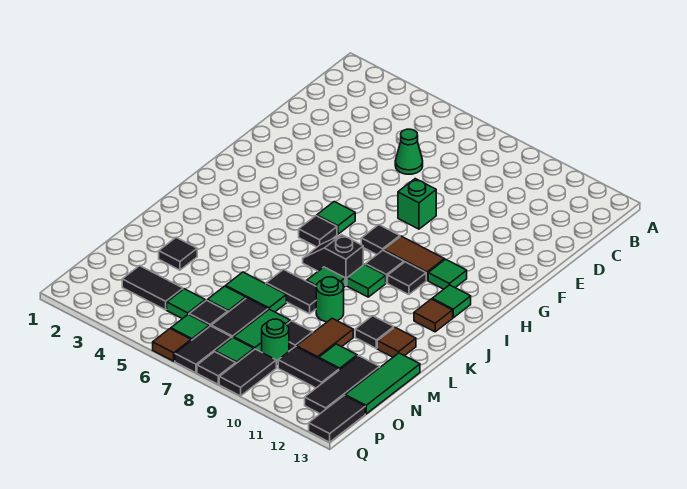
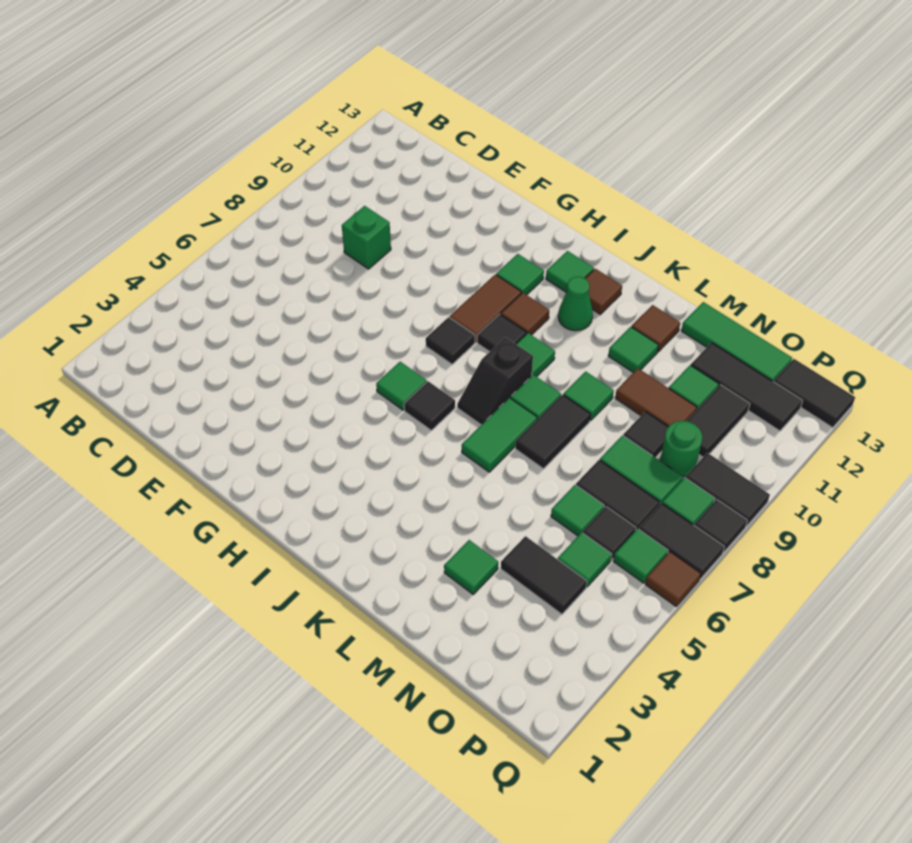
green 1x1 cone [395,129,423,174] -> green 1x1 cone moved to [558,277,593,331]
green 1x1 brick [398,179,436,229] -> green 1x1 brick moved to [342,206,391,269]
black 1x1 tile [388,262,426,295] -> brown 1x1 tile [501,293,549,335]
green 1x1 round brick [316,277,344,322] -> green 1x1 tile [563,372,614,421]
black 1x1 tile [355,316,394,348] -> green 1x1 tile [608,327,659,373]
black 1x1 tile [159,237,197,270] -> green 1x1 tile [444,540,498,594]
green 1x2 tile [226,272,286,312] -> green 1x2 tile moved to [462,398,537,472]
black 1x2 tile [122,266,183,310] -> black 1x2 tile turned to [501,536,587,614]

